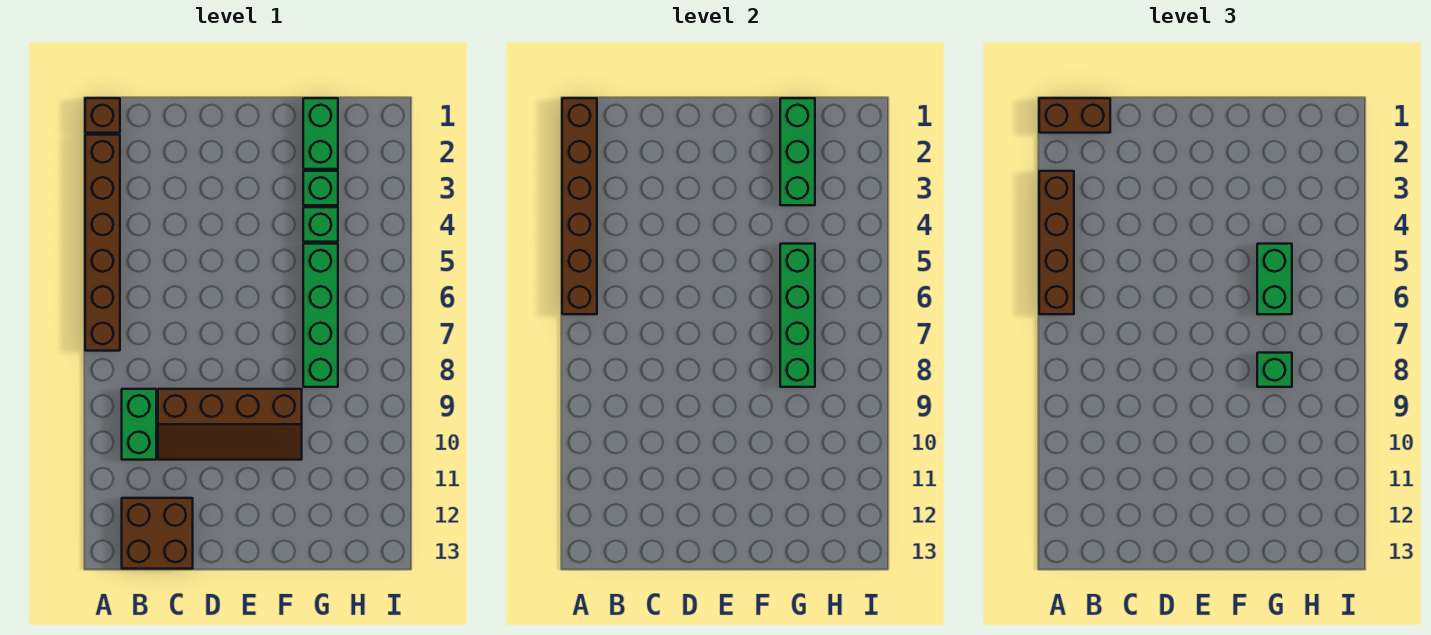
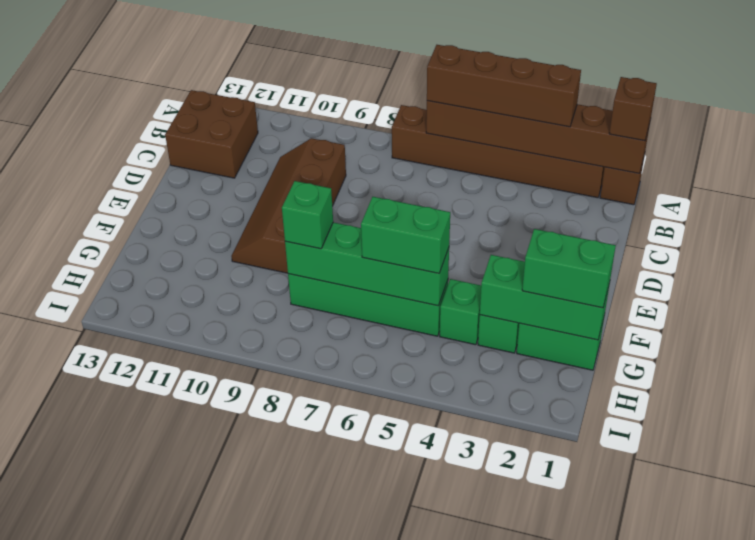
brown 1x2 brick [1039,98,1110,133] -> brown 1x1 brick [609,77,657,141]
green 1x2 brick [122,389,156,460] -> green 1x2 brick moved to [522,229,616,308]

